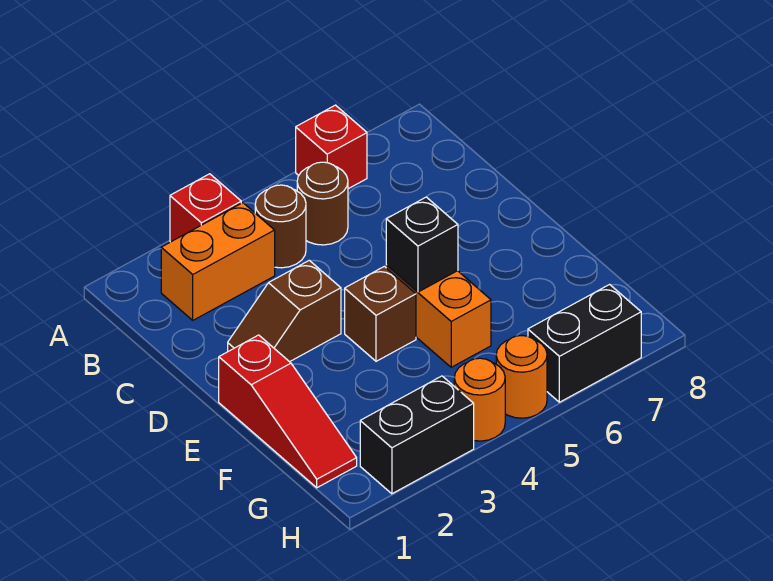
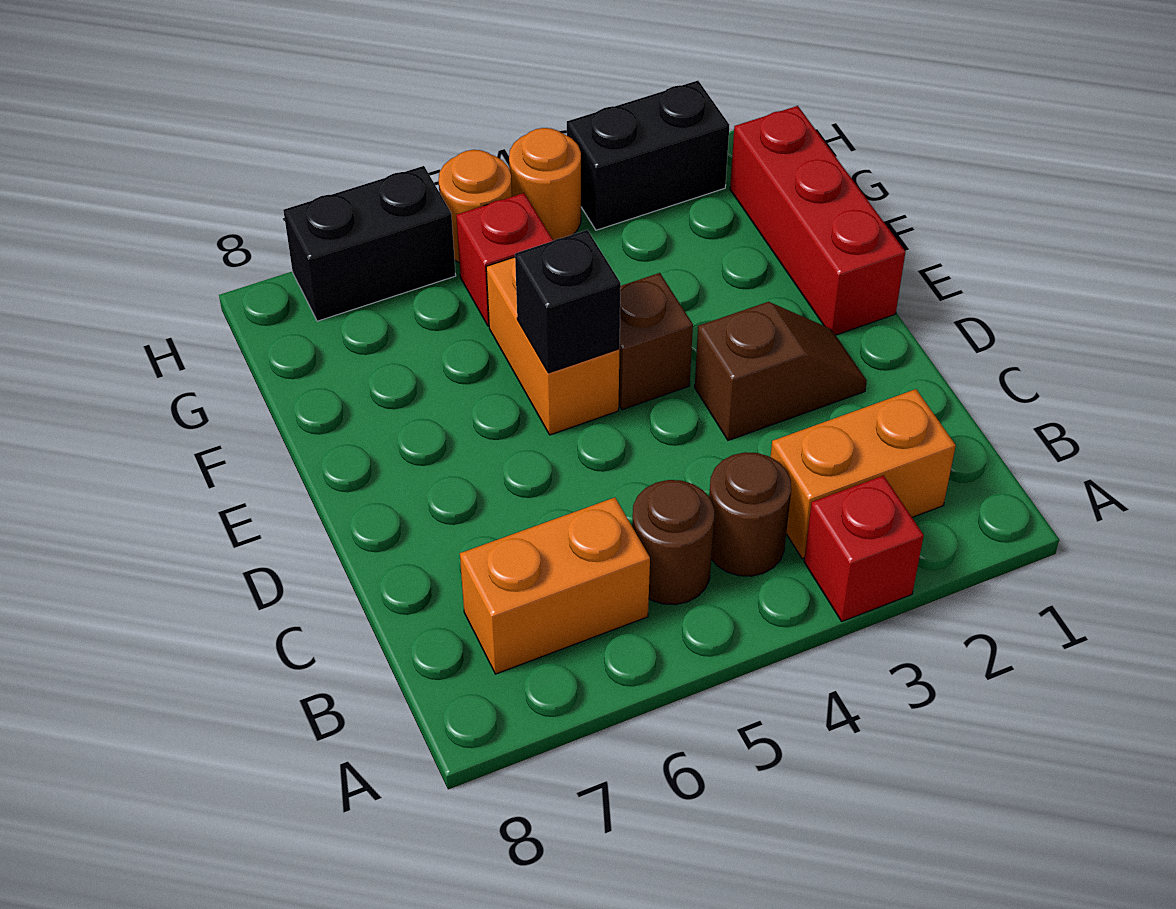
red 1x1 brick [296,105,367,189] -> red 1x1 brick moved to [456,193,553,326]
none -> orange 1x2 brick [460,498,650,674]
red 1x3 slope [219,335,357,488] -> red 1x3 brick [730,106,905,335]

